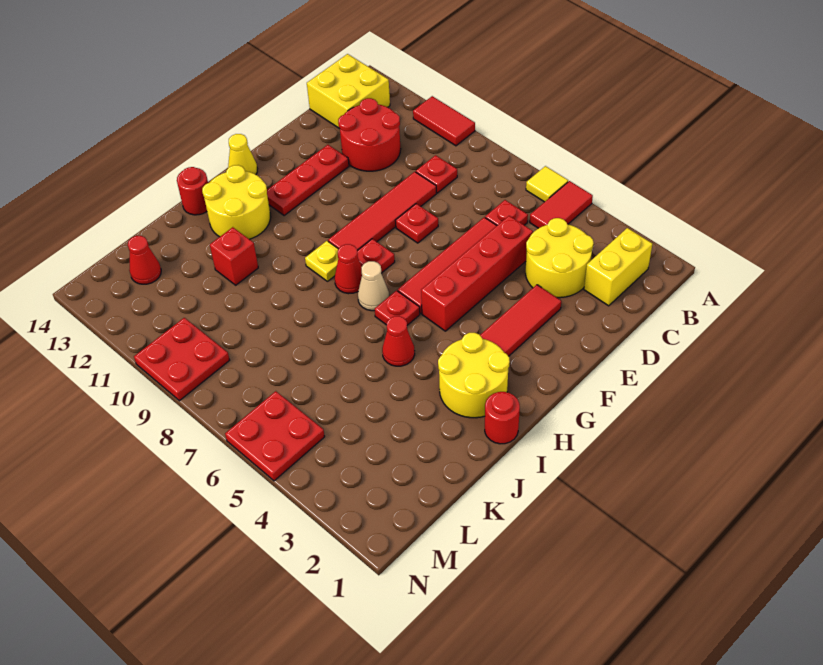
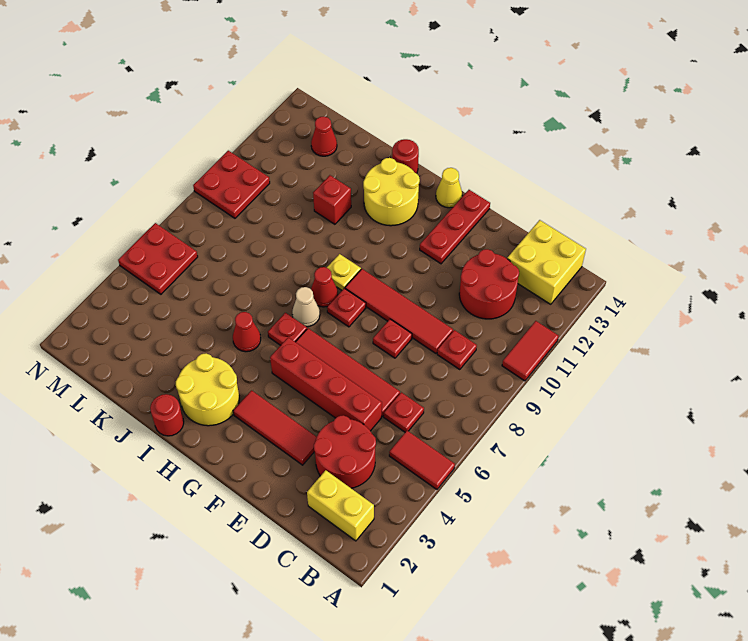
yellow 1x1 tile [526,166,568,202] -> none
yellow 2x2 round brick [526,218,594,298] -> red 2x2 round brick [314,415,376,488]
red 1x3 plate [267,145,349,216] -> red 1x3 plate turned to [420,190,490,264]

